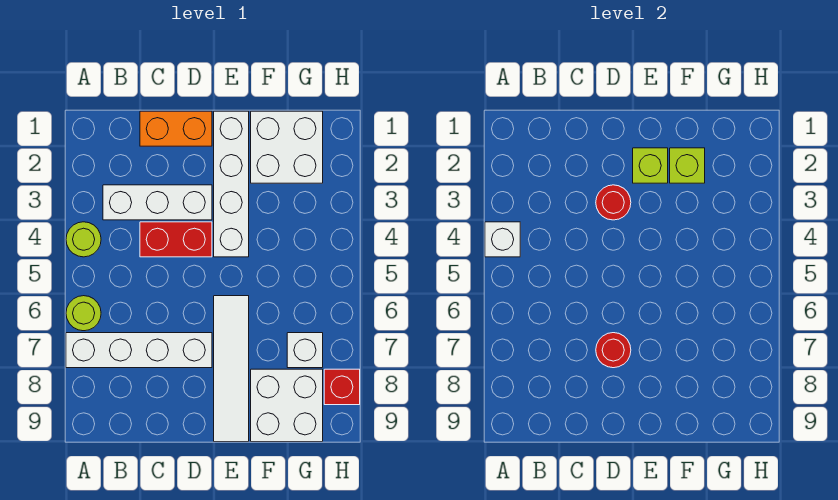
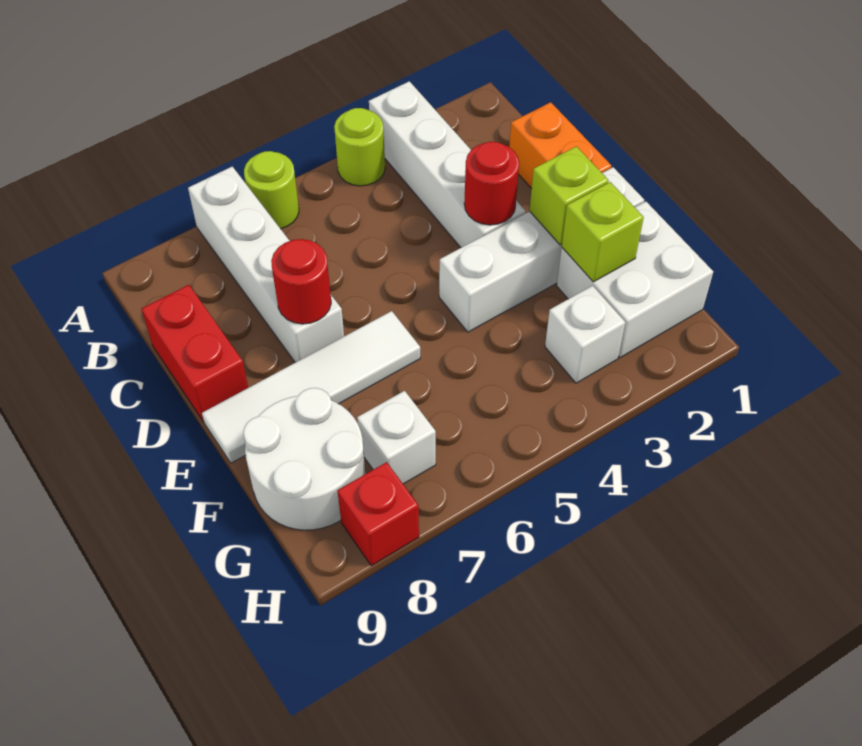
white 1x1 brick [485,222,520,257] -> white 1x1 brick moved to [545,286,625,383]
white 1x3 brick [103,185,212,220] -> white 1x4 brick [369,81,526,248]
red 1x2 brick [140,222,212,257] -> red 1x2 brick moved to [142,285,248,422]
white 2x2 brick [251,369,323,442] -> white 2x2 round brick [243,388,365,530]

